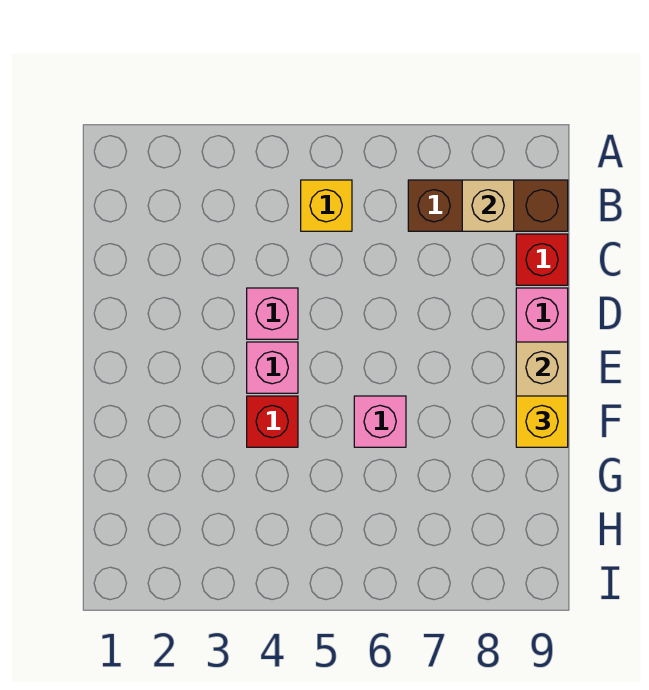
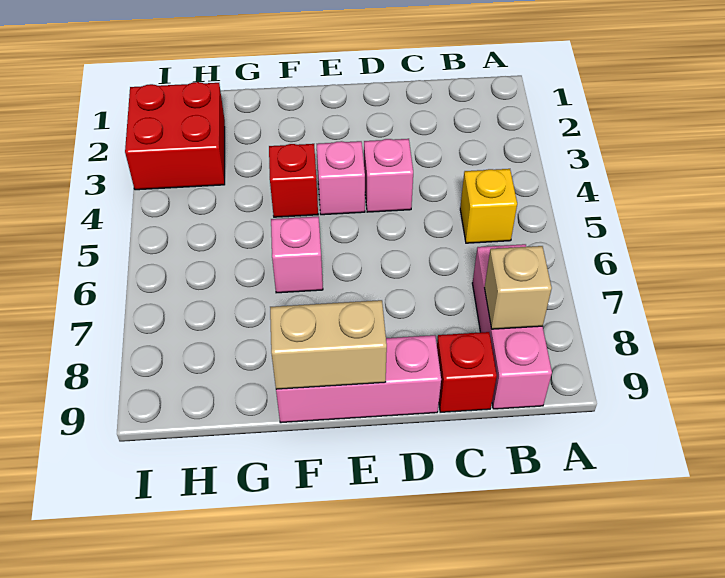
brown 1x3 brick [408,180,568,231] -> pink 1x3 brick [472,244,552,409]
yellow 1x1 brick [516,396,568,447] -> none
none -> red 2x2 brick [125,82,225,190]

